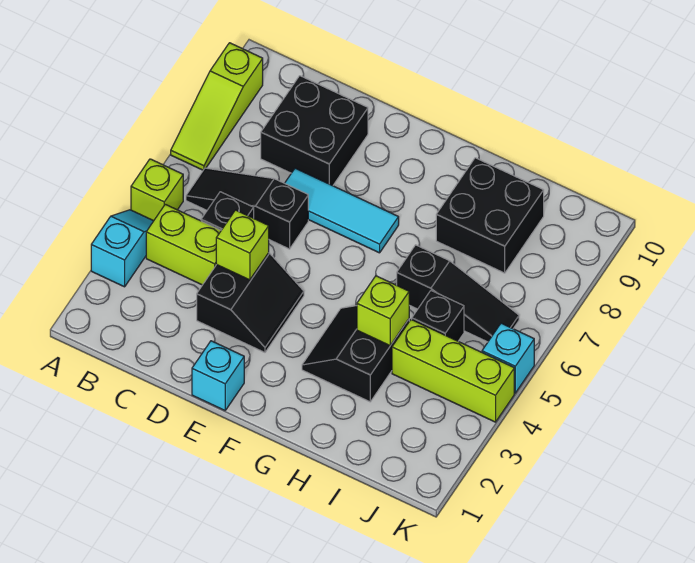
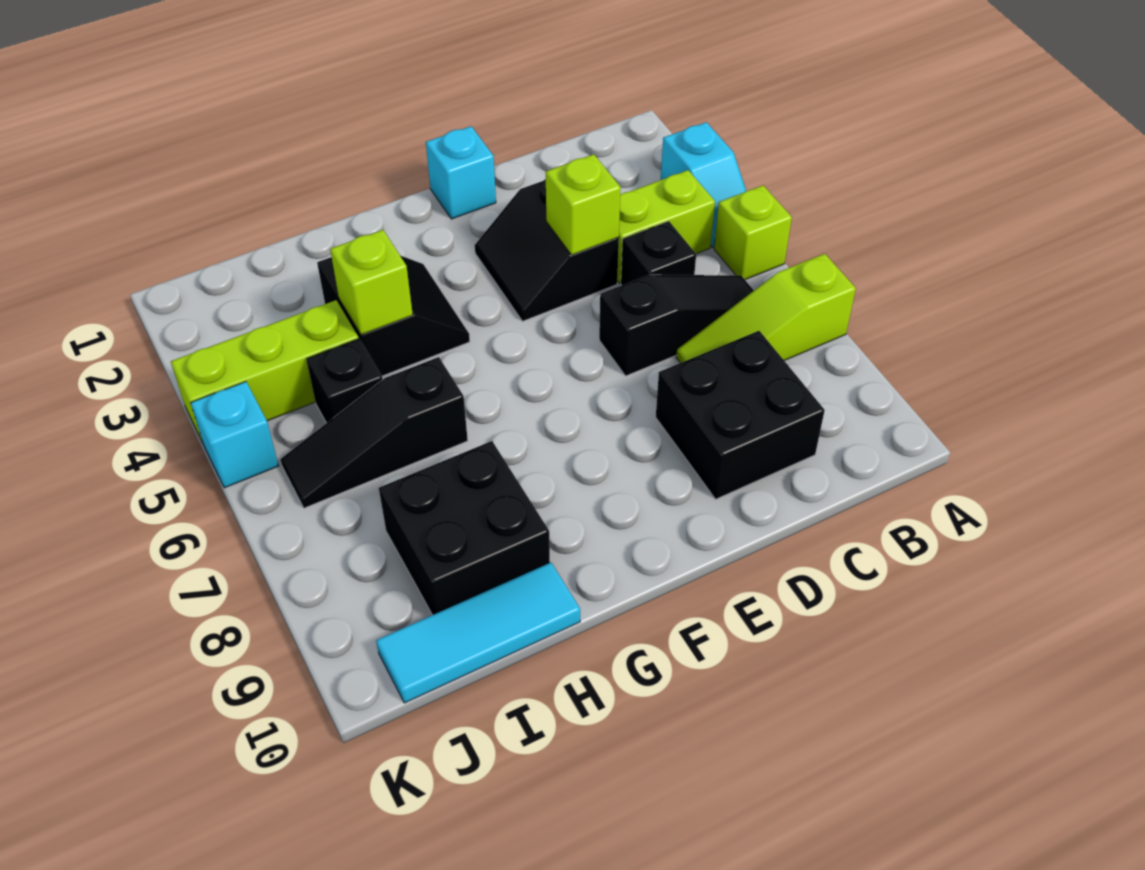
lime 1x3 slope [171,43,263,170] -> lime 1x3 slope turned to [676,254,856,363]
cyan 1x3 tile [285,168,399,253] -> cyan 1x3 tile moved to [376,563,580,703]

